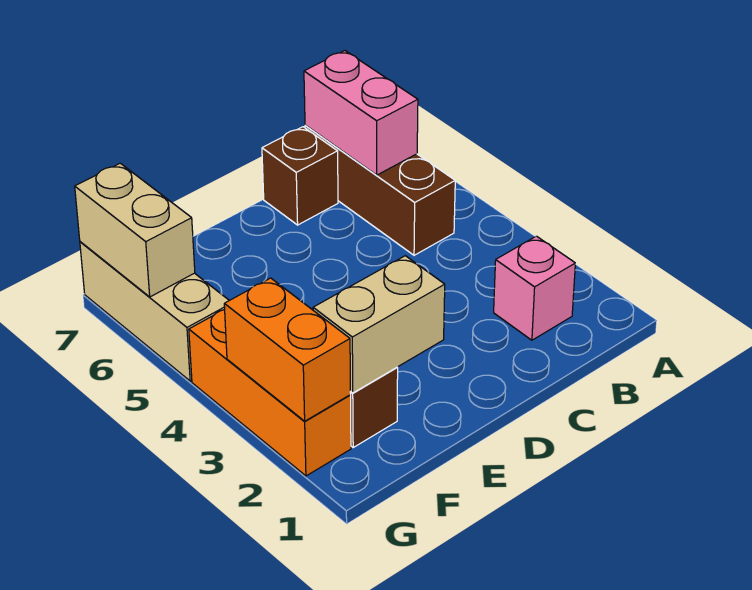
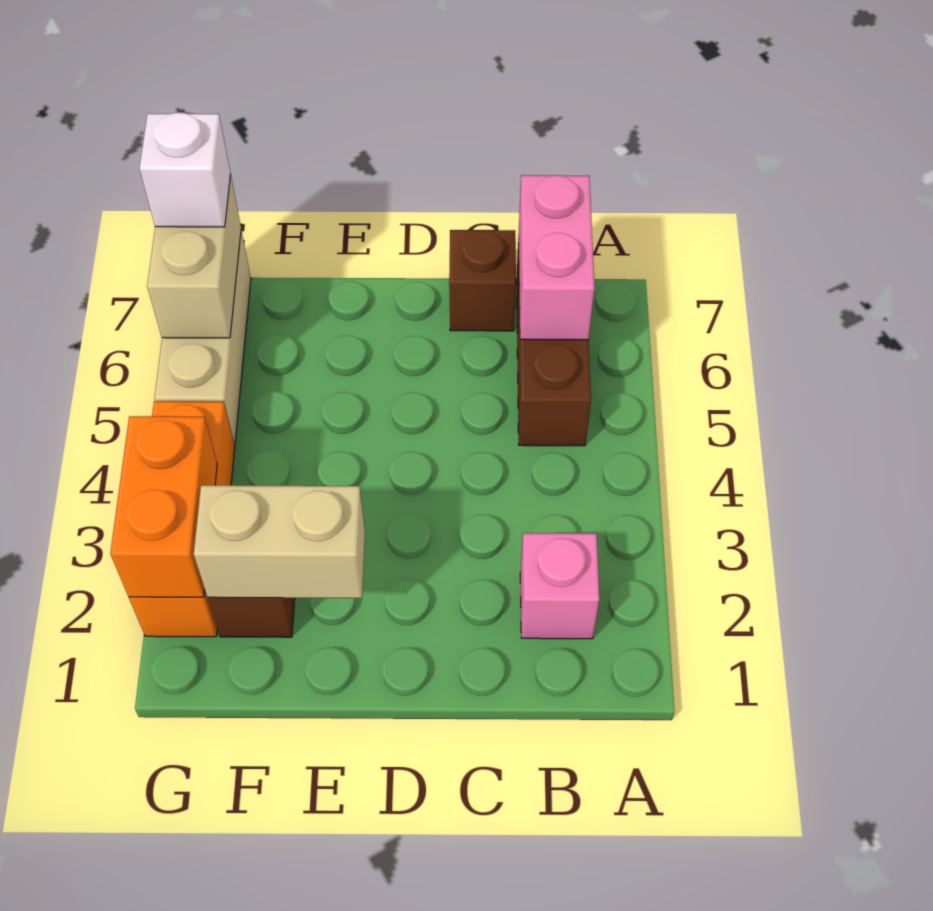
none -> white 1x1 brick [139,113,231,227]

